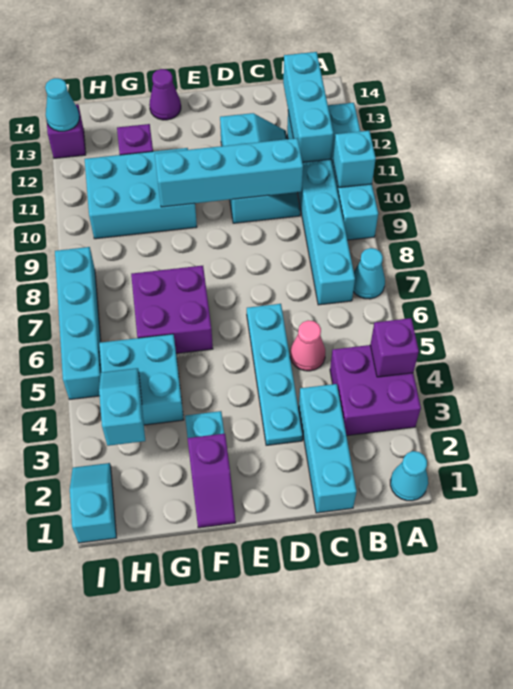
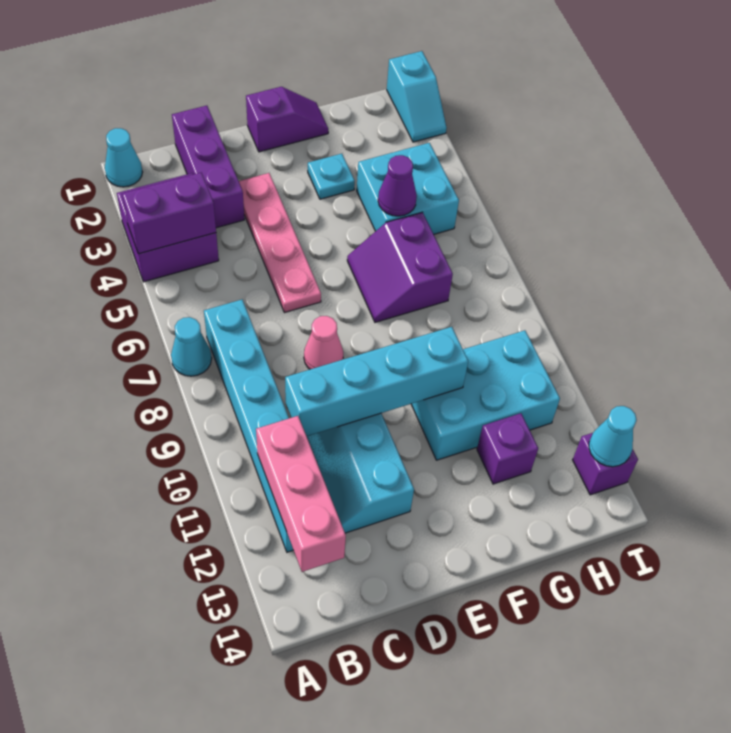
purple 1x1 brick [370,318,419,377] -> purple 1x2 brick [122,173,216,254]
cyan 1x4 brick [328,103,378,240] -> none
cyan 1x1 brick [333,131,376,188] -> none
cyan 1x3 brick [283,52,333,162] -> pink 1x3 brick [256,416,346,572]
cyan 1x3 brick [299,384,357,513] -> purple 1x3 brick [172,106,244,228]
pink 1x1 cone [290,320,325,371] -> pink 1x1 cone moved to [304,316,343,369]
cyan 1x4 plate [247,304,303,445] -> pink 1x4 plate [239,173,321,313]
purple 1x2 slope [188,434,236,528] -> purple 1x2 slope turned to [246,87,328,152]
purple 2x2 brick [131,266,213,354] -> purple 2x2 slope [347,212,453,322]
purple 1x1 cone [149,69,181,120] -> purple 1x1 cone moved to [378,155,417,216]
cyan 1x2 slope [99,368,145,446] -> none
cyan 1x4 brick [55,247,101,400] -> none

